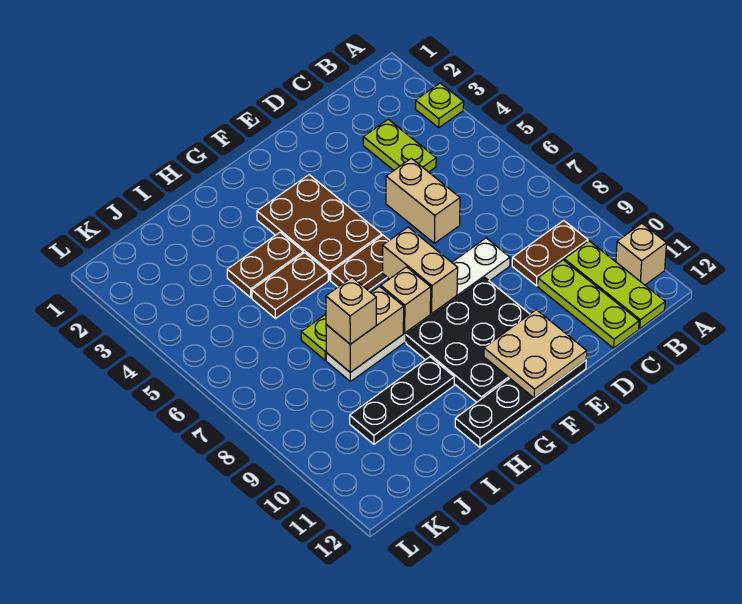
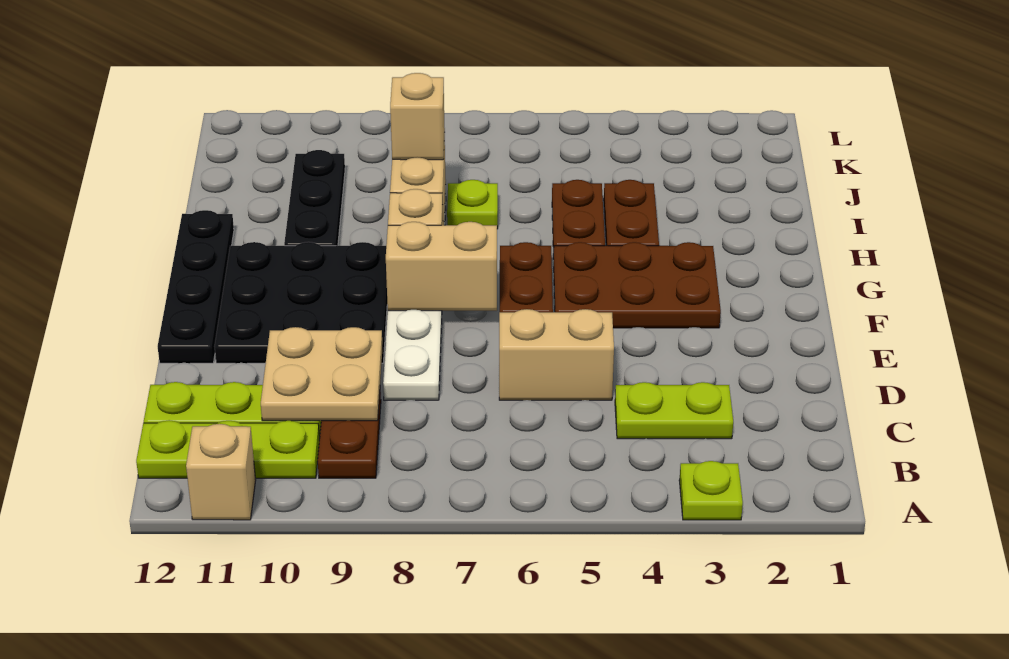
tan 2x2 plate [484,310,587,398] -> tan 2x2 plate moved to [261,327,383,421]

